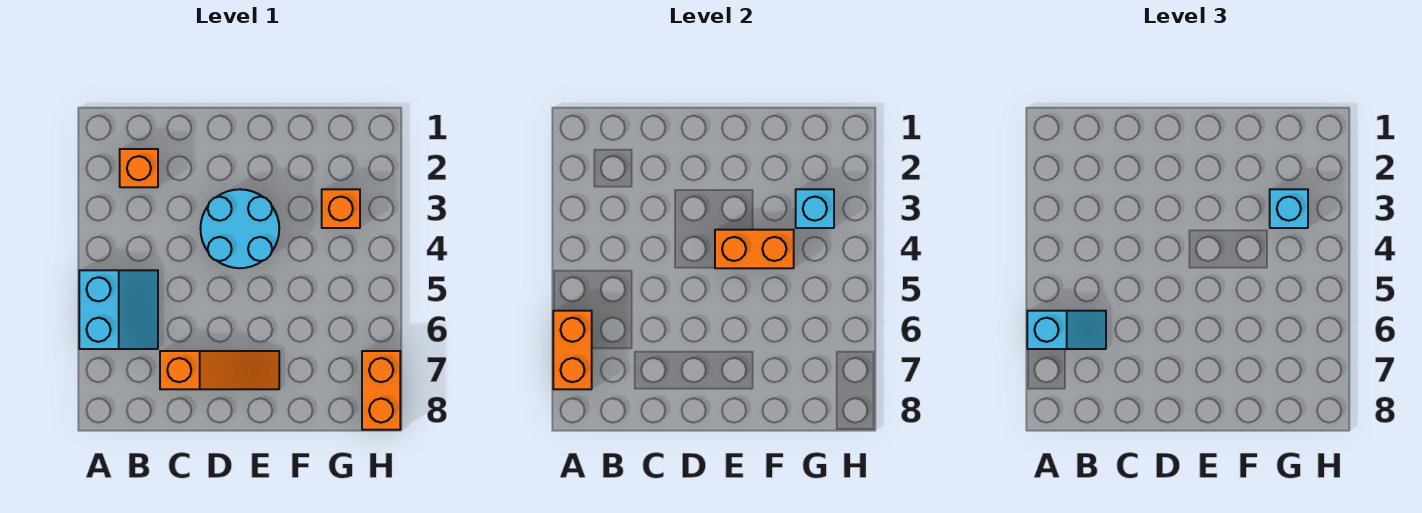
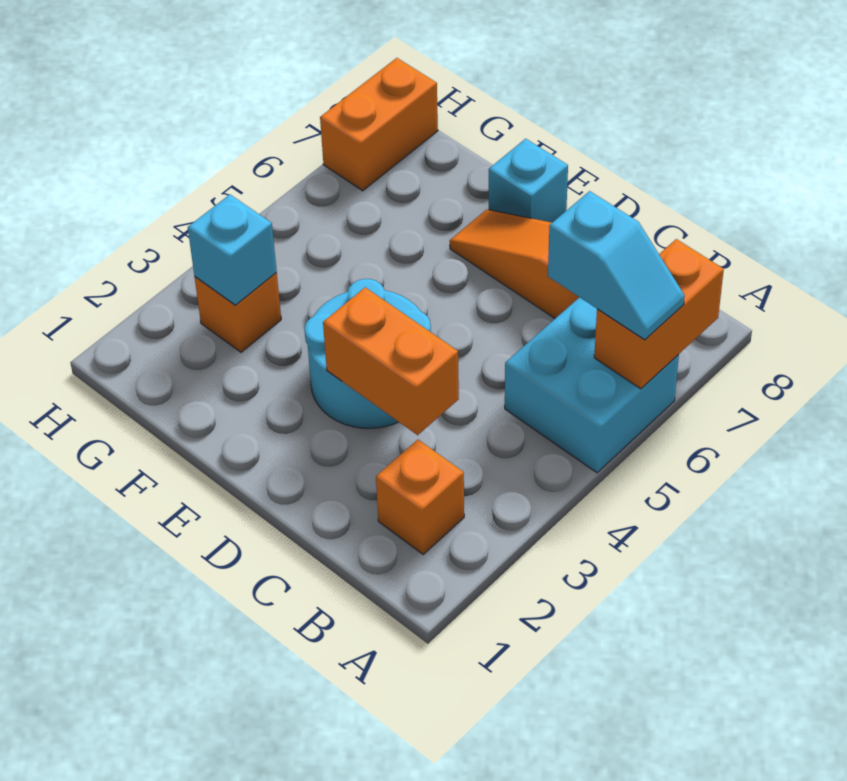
cyan 2x2 slope [79,270,158,349] -> cyan 2x2 brick [505,297,679,473]
cyan 1x2 slope [1027,311,1106,349] -> cyan 1x2 slope turned to [548,191,685,340]
orange 1x2 brick [715,230,794,268] -> orange 1x2 brick moved to [323,287,459,435]
cyan 1x1 brick [1270,189,1308,228] -> cyan 1x1 brick moved to [489,139,568,222]

